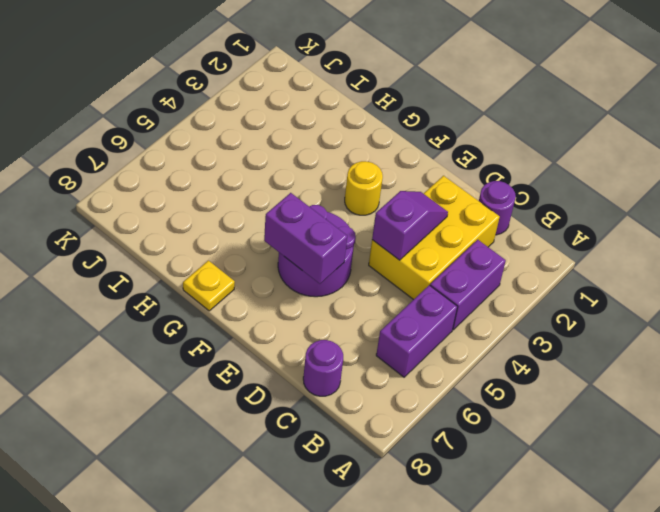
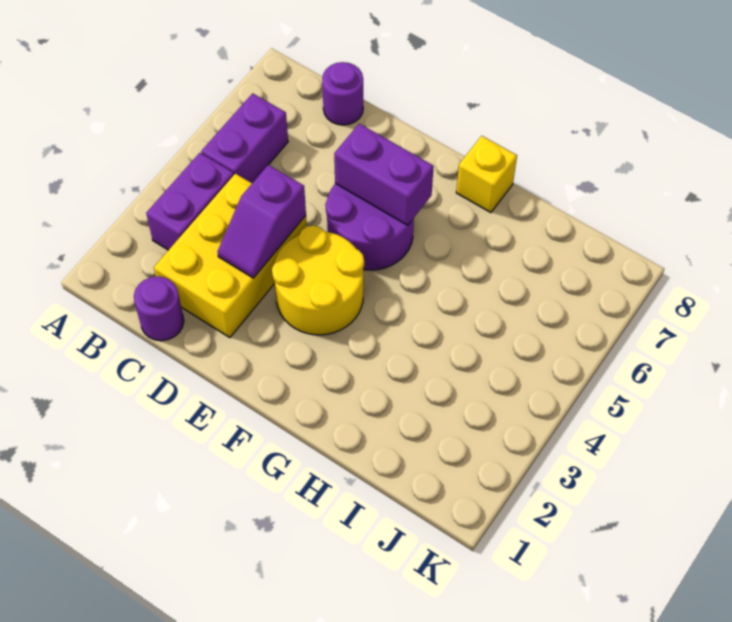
yellow 1x1 round brick [345,161,383,215] -> yellow 2x2 round brick [272,225,364,335]
yellow 1x1 plate [183,261,235,311] -> yellow 1x1 brick [456,136,517,213]

